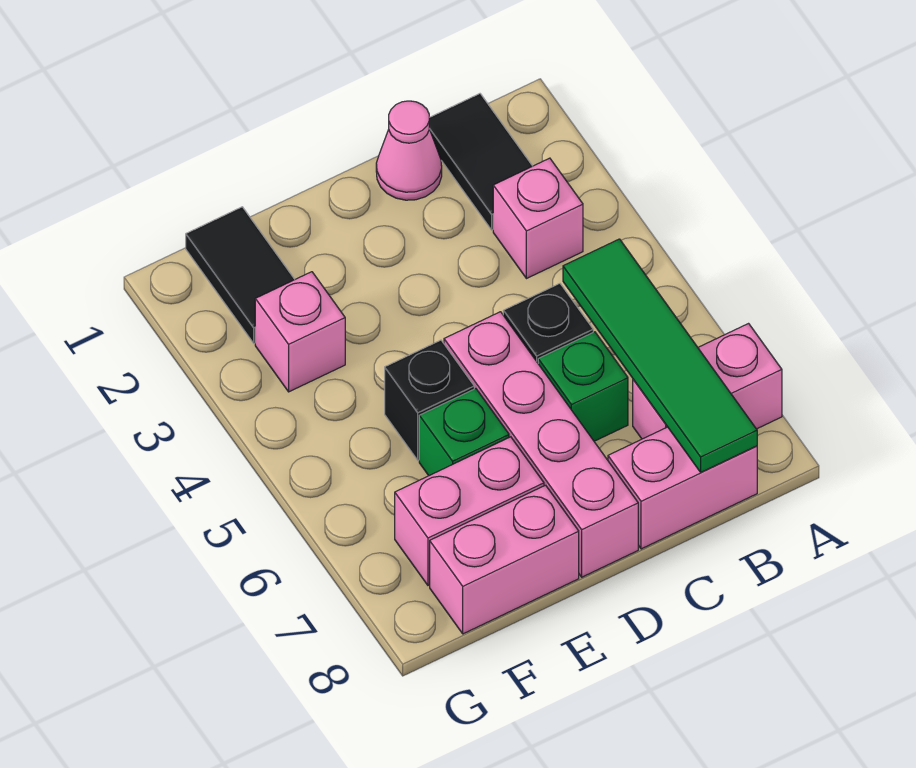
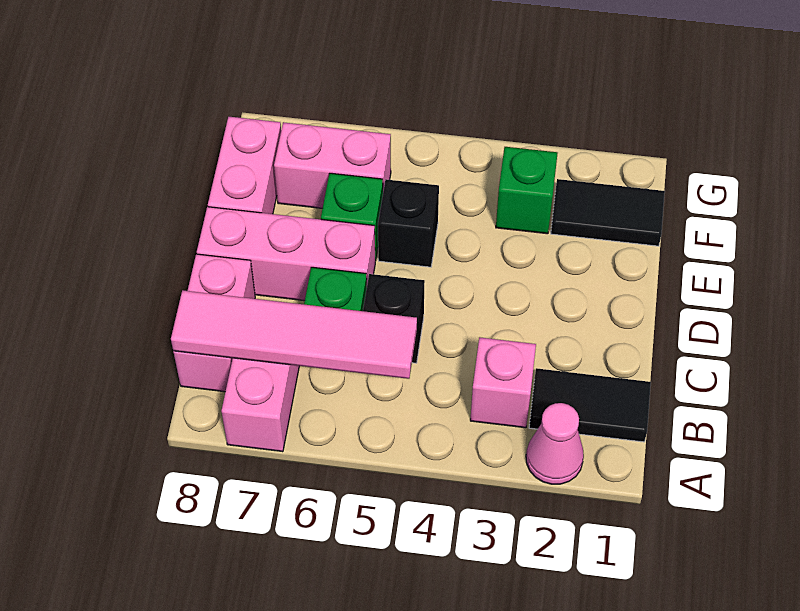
green 1x4 tile [563,239,757,472] -> pink 1x4 tile [171,290,417,379]
pink 1x1 cone [376,101,442,200] -> pink 1x1 cone moved to [526,403,584,484]
pink 1x4 brick [444,312,638,577] -> pink 1x3 brick [197,207,375,301]
pink 1x2 brick [395,437,544,585] -> pink 1x2 brick turned to [274,122,391,208]
pink 1x1 brick [255,272,345,392] -> green 1x1 brick [496,147,558,234]

